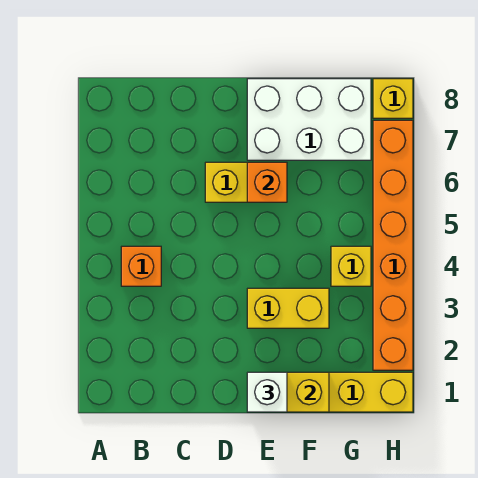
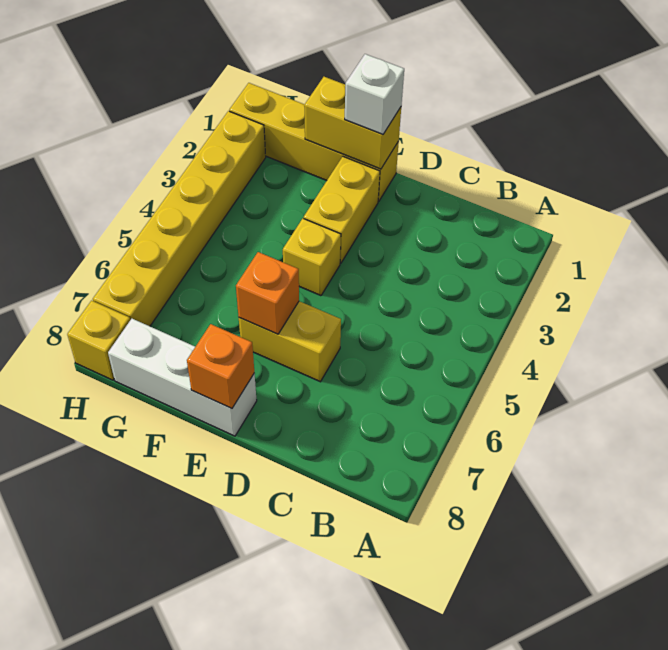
orange 1x1 brick [121,246,161,286] -> orange 1x1 brick moved to [187,324,254,408]
yellow 1x2 brick [247,288,329,328] -> yellow 1x2 brick turned to [304,157,380,263]
white 2x3 brick [247,79,371,160] -> white 1x3 brick [108,319,257,436]
yellow 1x1 brick [331,246,371,286] -> yellow 1x1 brick moved to [283,218,341,296]
orange 1x6 brick [373,120,413,370] -> yellow 1x6 brick [93,111,266,326]

